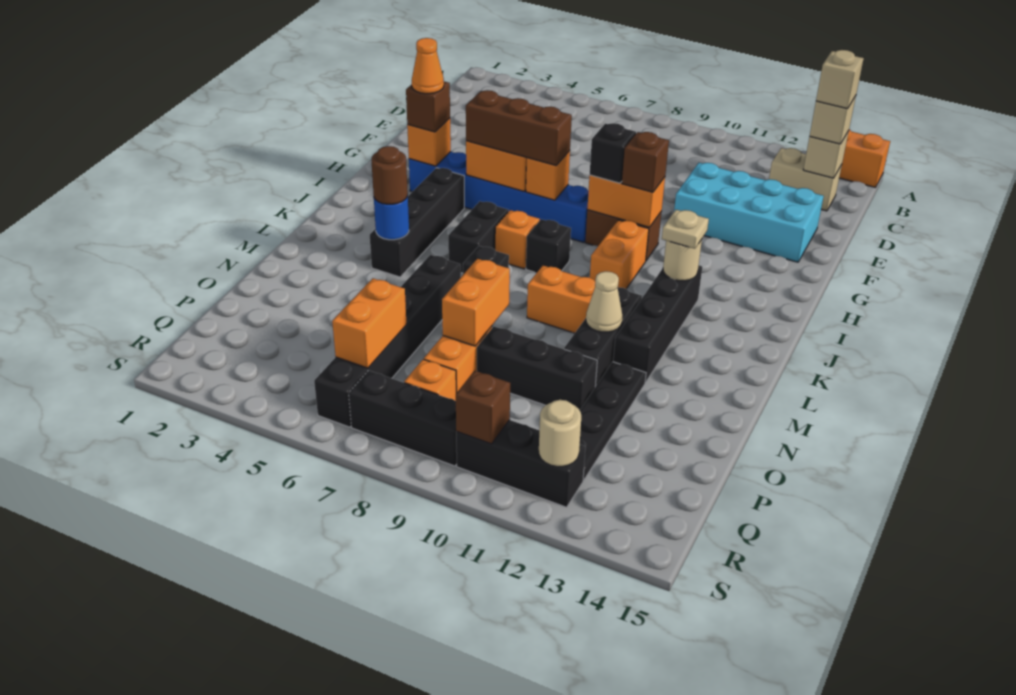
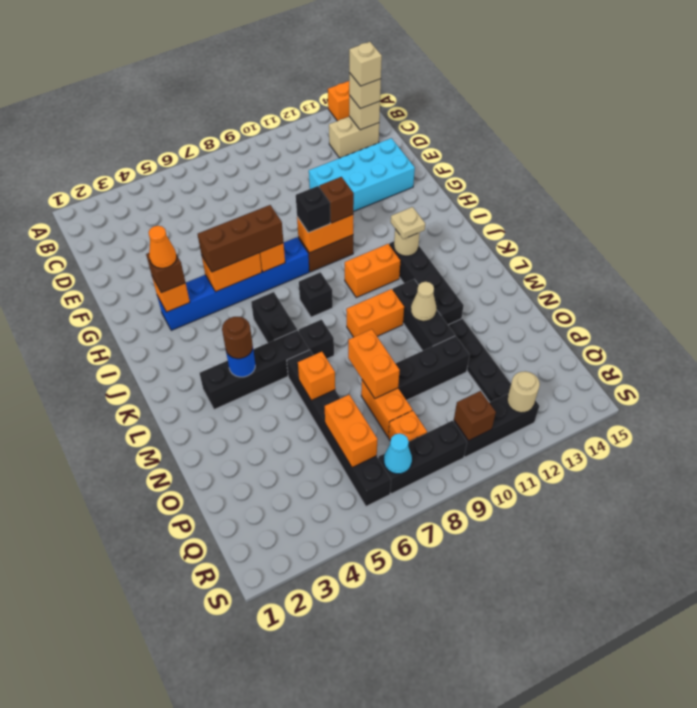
black 1x4 brick [370,168,464,277] -> black 1x4 brick turned to [200,330,310,410]
orange 1x2 brick [590,220,649,289] -> orange 1x2 brick turned to [345,244,401,298]
orange 1x1 brick [495,210,540,269] -> orange 1x1 brick moved to [298,352,335,401]
none -> cyan 1x1 cone [384,433,412,474]

